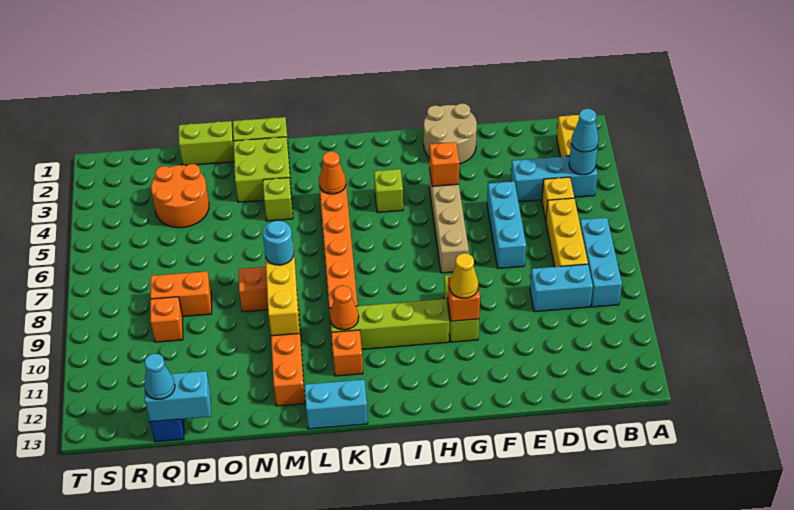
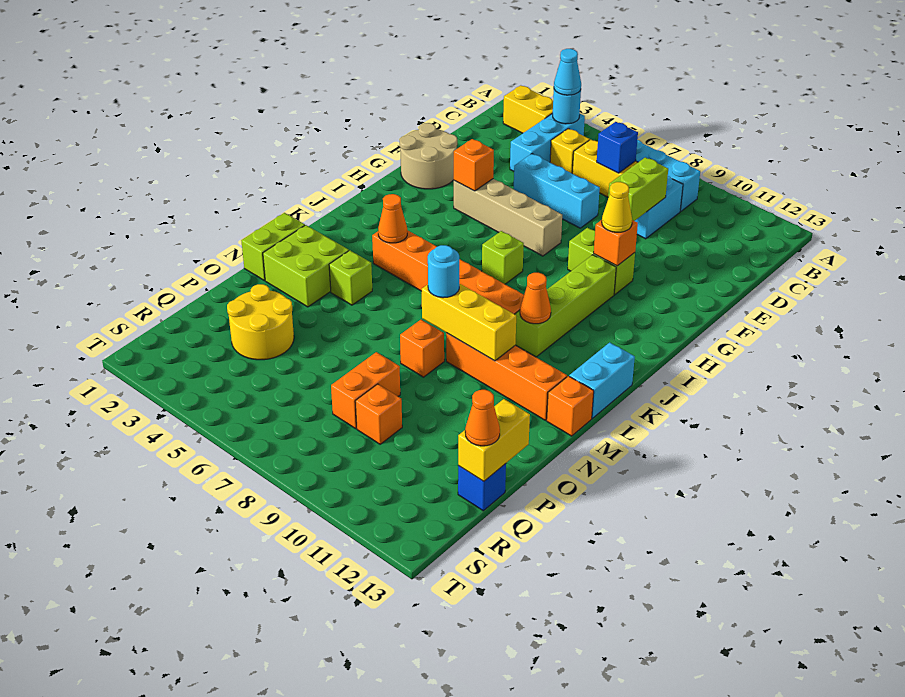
none -> blue 1x1 brick [597,122,638,173]
lime 1x1 brick [374,169,403,213] -> lime 1x1 brick moved to [482,231,524,284]
orange 1x1 brick [331,330,363,376] -> orange 1x1 brick moved to [547,376,594,436]
lime 1x2 brick [179,121,234,165] -> lime 1x2 brick moved to [608,157,668,221]
orange 2x2 round brick [151,164,209,228] -> yellow 2x2 round brick [227,284,294,360]
cyan 1x2 brick [145,371,211,422] -> yellow 1x2 brick [458,399,530,481]
cyan 1x1 cone [144,354,175,399] -> orange 1x1 cone [465,390,500,446]

